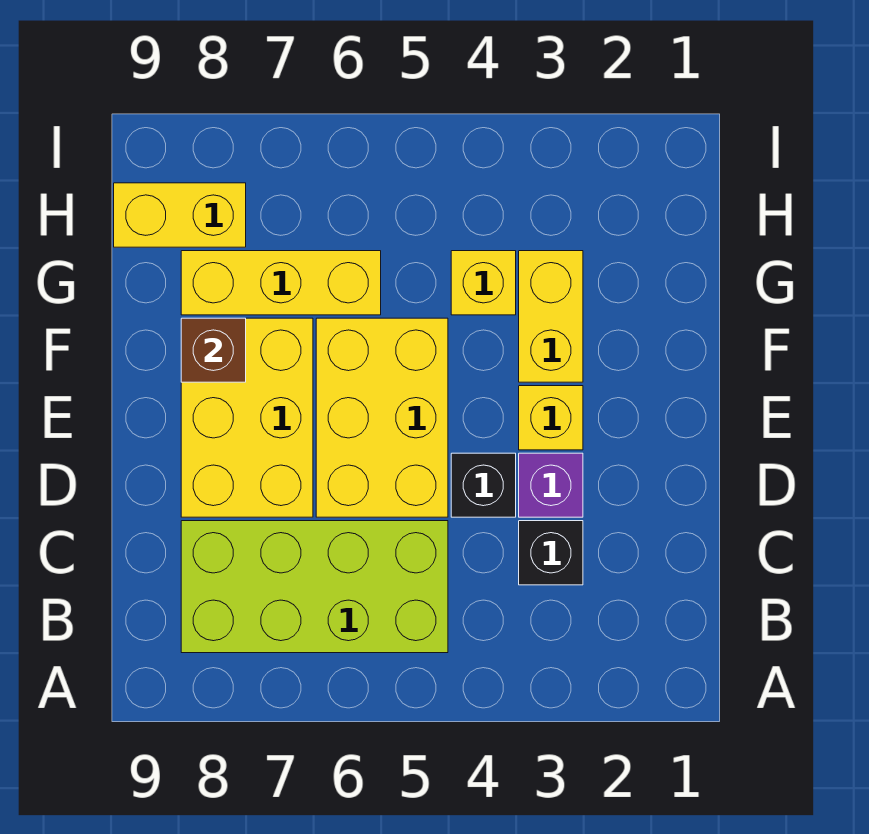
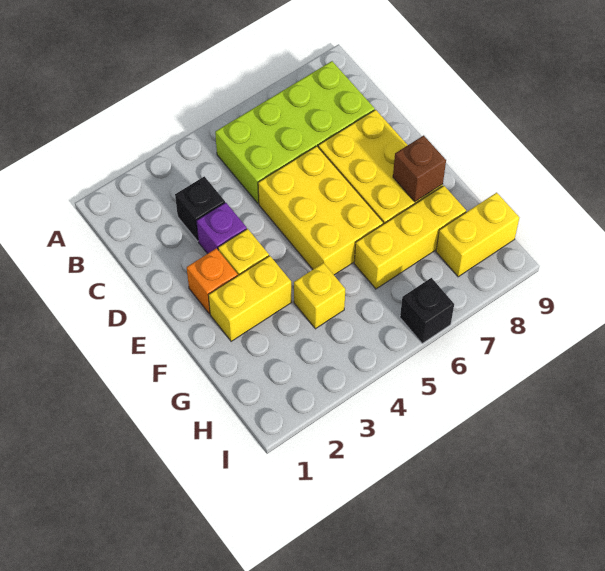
black 1x1 brick [451,453,516,517] -> black 1x1 brick moved to [400,278,454,343]
none -> orange 1x1 brick [187,248,238,314]
yellow 1x2 brick [519,251,583,382] -> yellow 1x2 brick turned to [209,256,292,341]

